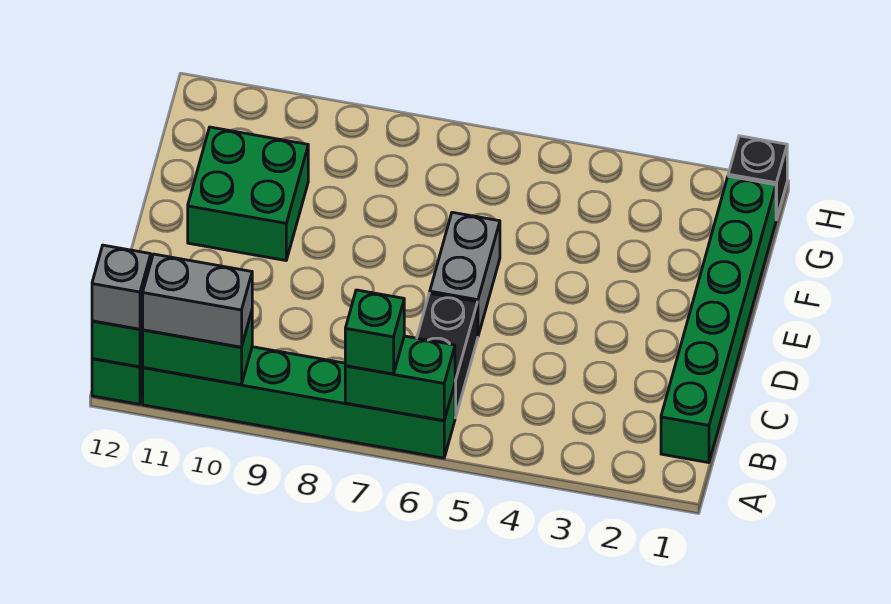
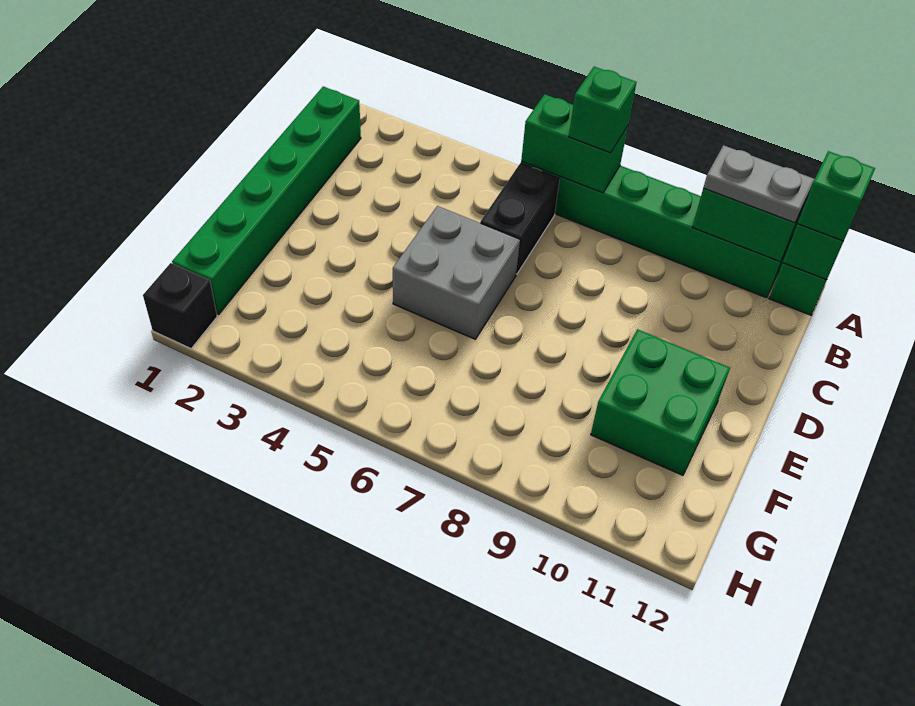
grey 1x2 brick [143,254,252,347] -> grey 1x2 plate [703,145,814,223]
grey 1x1 brick [92,245,151,329] -> green 1x1 brick [798,151,875,241]
grey 1x2 brick [430,212,500,335] -> grey 2x2 brick [393,206,520,339]

